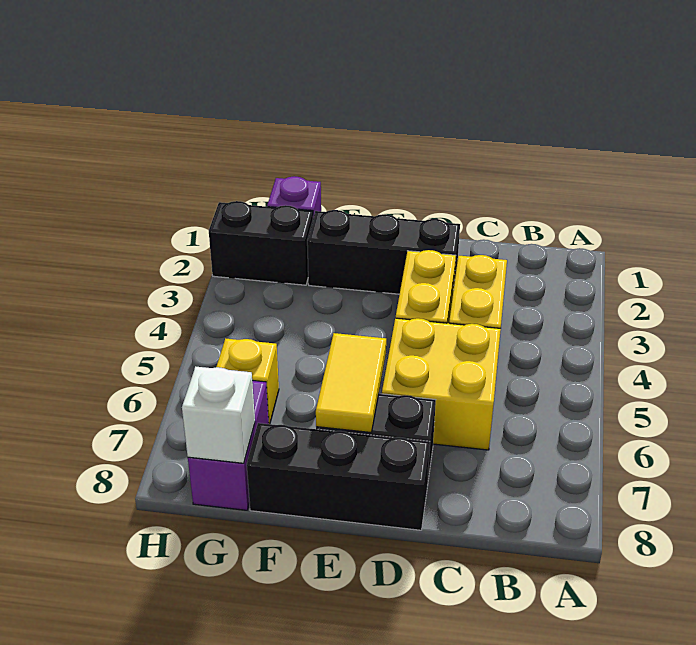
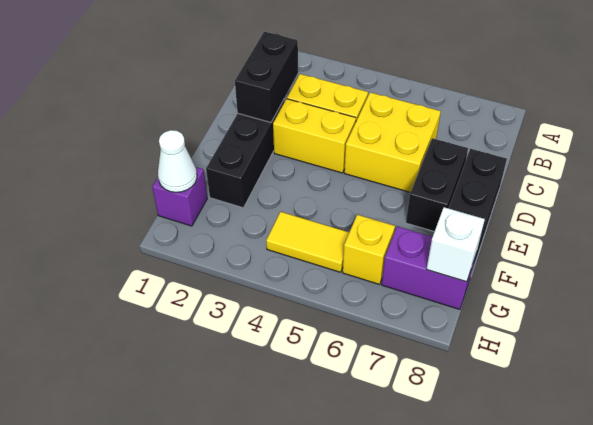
yellow 1x2 tile [316,333,386,432] -> yellow 1x2 tile moved to [266,212,349,272]
none -> white 1x1 cone [158,130,197,192]
black 1x2 brick [209,201,313,285] -> black 1x2 brick moved to [235,32,298,122]

